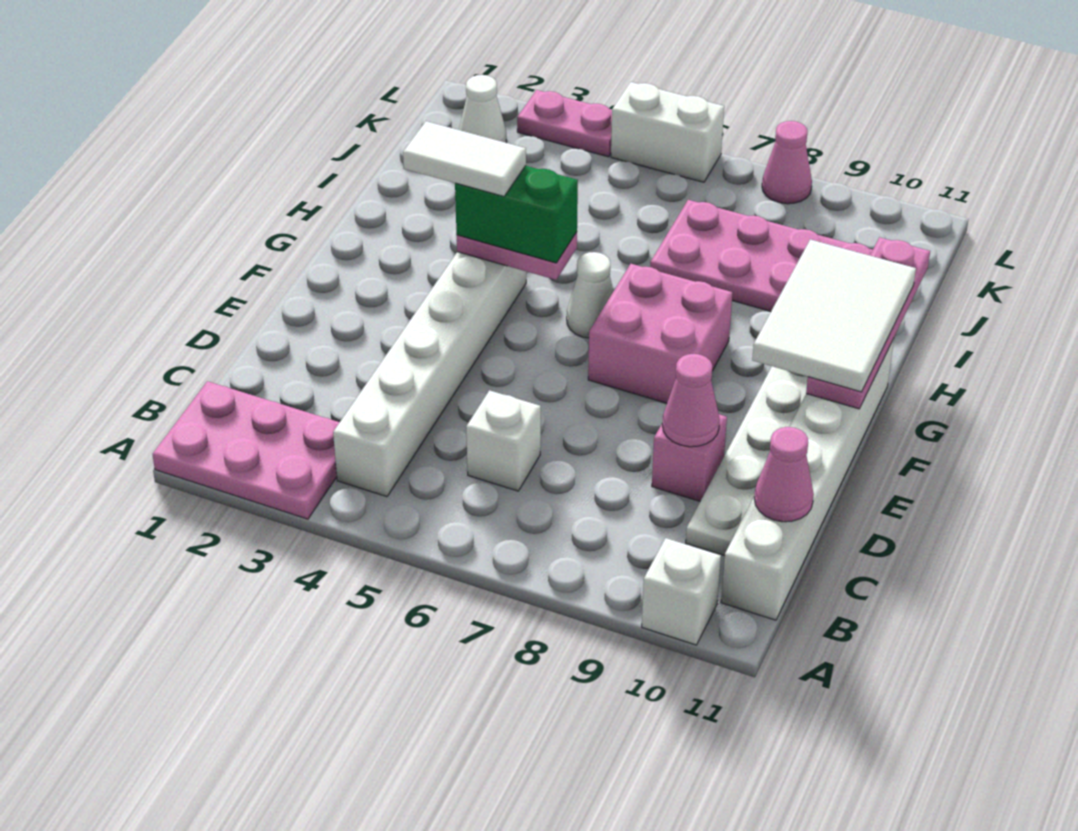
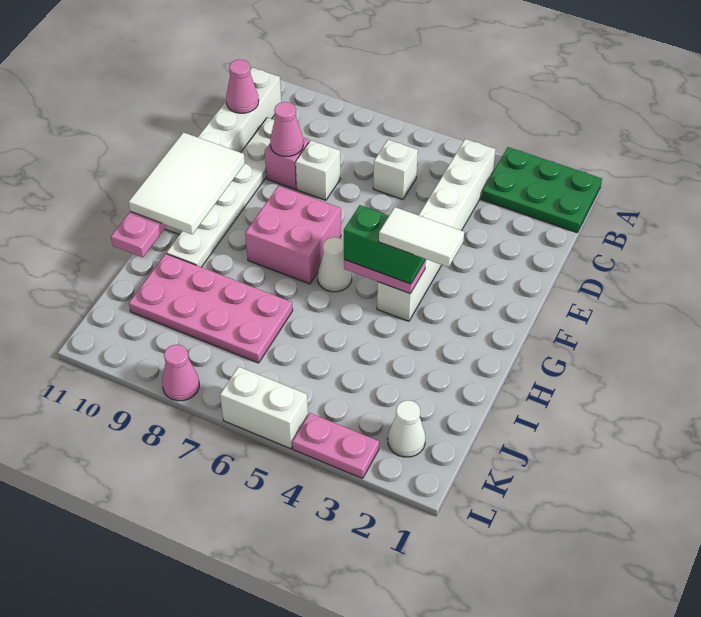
pink 2x3 plate [152,381,340,519] -> green 2x3 plate [482,147,602,233]
white 1x1 brick [642,538,721,645] -> white 1x1 brick moved to [296,140,340,200]

